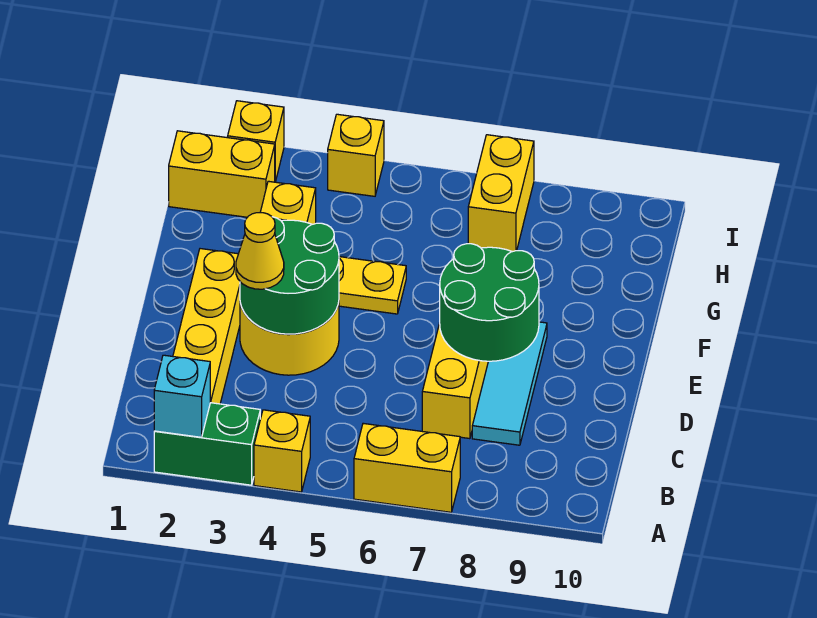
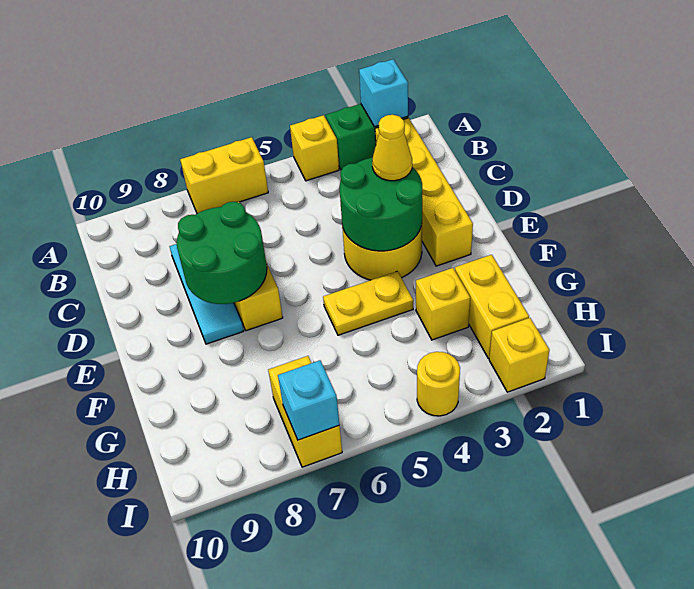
yellow 1x2 brick [169,131,275,217] -> yellow 1x2 brick turned to [455,255,529,359]
yellow 1x1 brick [328,114,384,196] -> yellow 1x1 round brick [417,352,460,416]
none -> cyan 1x1 brick [278,360,339,440]

